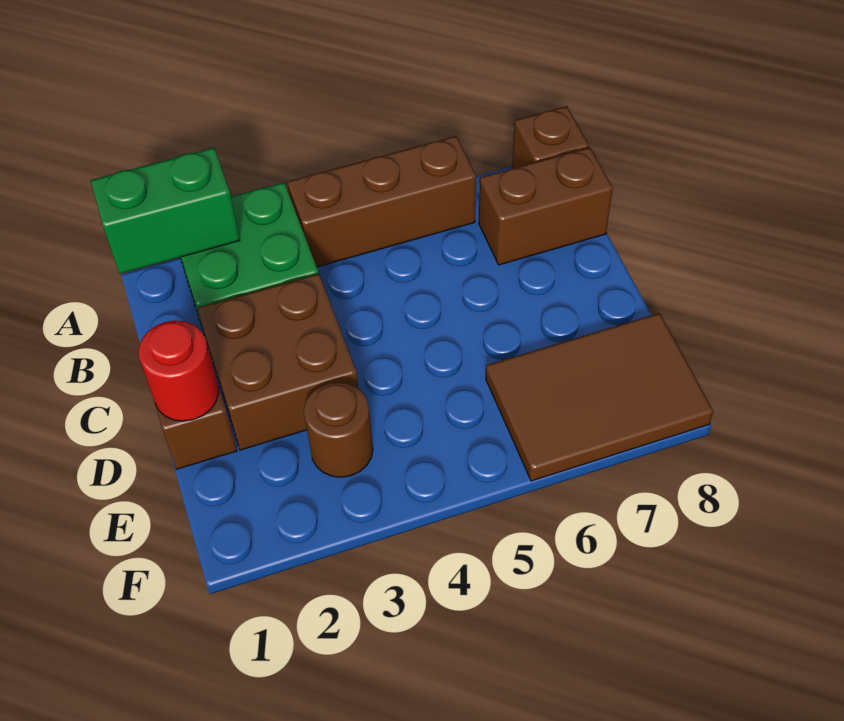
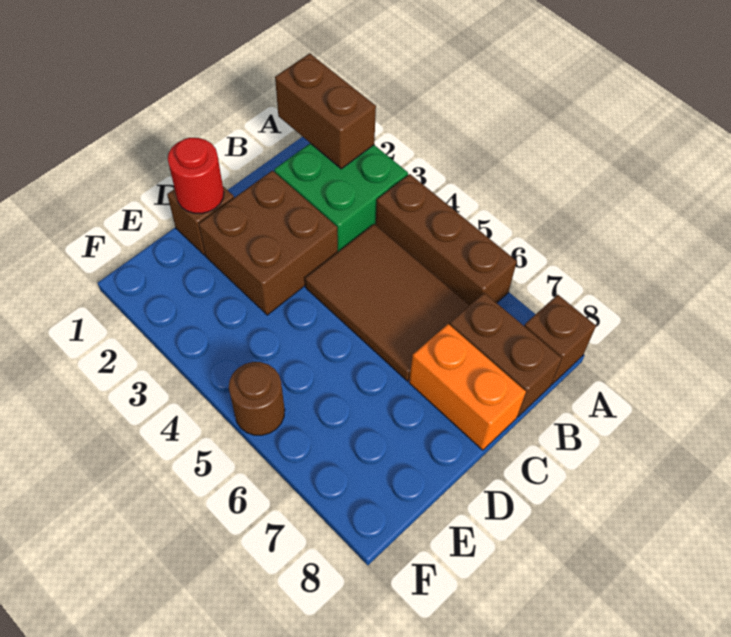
green 1x2 brick [91,148,240,274] -> brown 1x2 brick [275,53,376,169]
none -> orange 1x2 brick [409,324,526,450]
brown 1x1 round brick [304,382,373,477] -> brown 1x1 round brick moved to [229,362,285,435]
brown 2x3 tile [486,313,713,481] -> brown 2x3 tile moved to [305,224,469,381]

